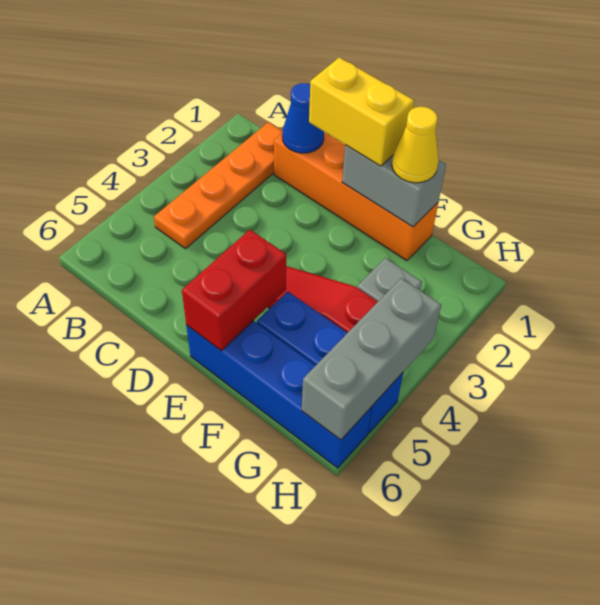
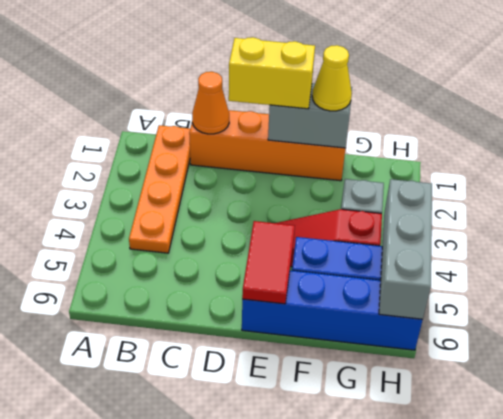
blue 1x1 cone [282,83,324,153] -> orange 1x1 cone [192,72,229,134]
red 1x2 brick [182,230,286,351] -> red 1x2 tile [242,221,295,304]

